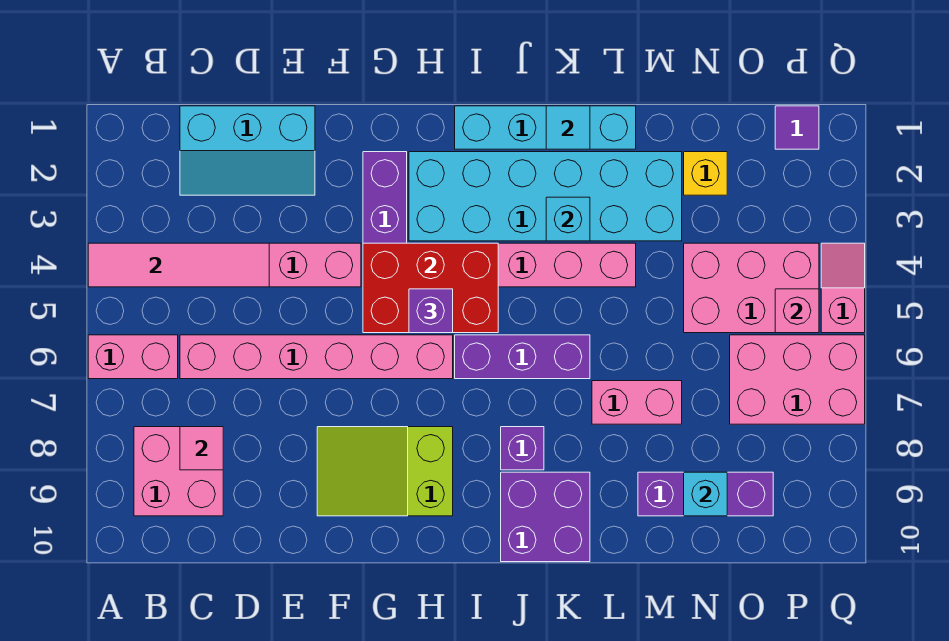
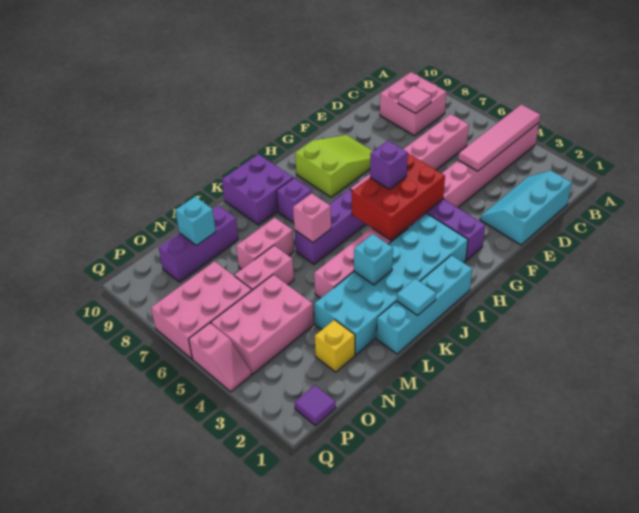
pink 1x2 brick [88,335,178,379] -> pink 1x2 brick moved to [234,246,294,290]
pink 1x1 brick [775,289,819,333] -> pink 1x1 brick moved to [293,193,331,242]

